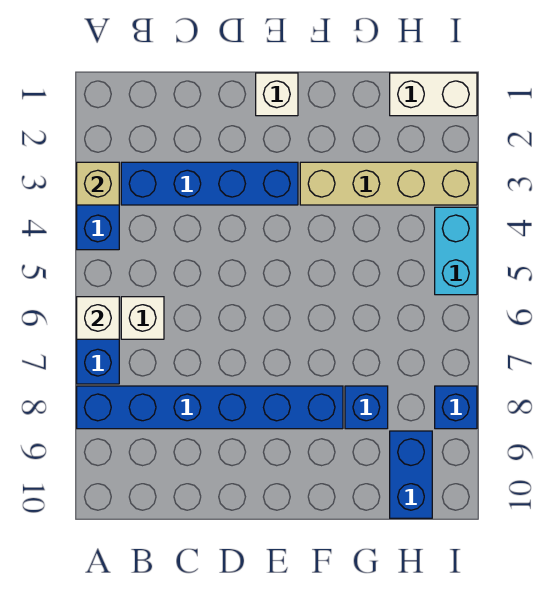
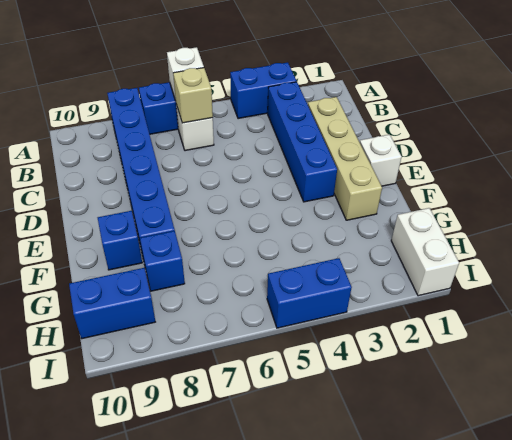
tan 1x1 brick [77,162,119,205] -> tan 1x1 brick moved to [173,68,213,123]
tan 1x4 brick [300,162,477,205] -> tan 1x4 brick moved to [308,97,382,220]
cyan 1x2 brick [435,207,477,295] -> blue 1x2 brick [267,258,352,328]
blue 1x1 brick [435,386,477,429] -> blue 1x1 brick moved to [98,211,142,270]

